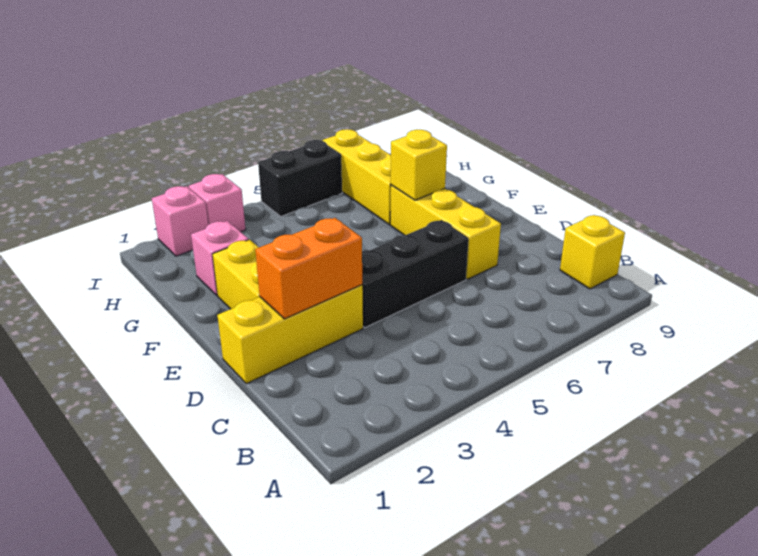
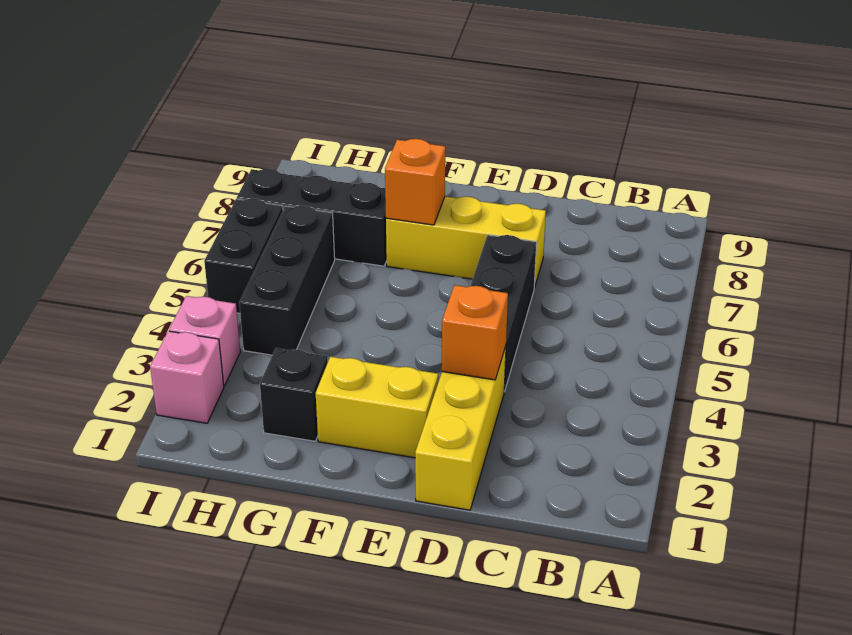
yellow 1x1 brick [560,215,625,289] -> none
orange 1x2 brick [255,218,362,319] -> orange 1x1 brick [442,285,508,380]
yellow 1x1 brick [391,130,447,200] -> orange 1x1 brick [385,139,445,225]
pink 1x1 brick [191,221,249,295] -> black 1x1 brick [260,348,328,441]
yellow 1x3 brick [322,129,391,224] -> black 1x3 brick [237,169,387,266]
none -> black 1x3 brick [239,206,335,355]

